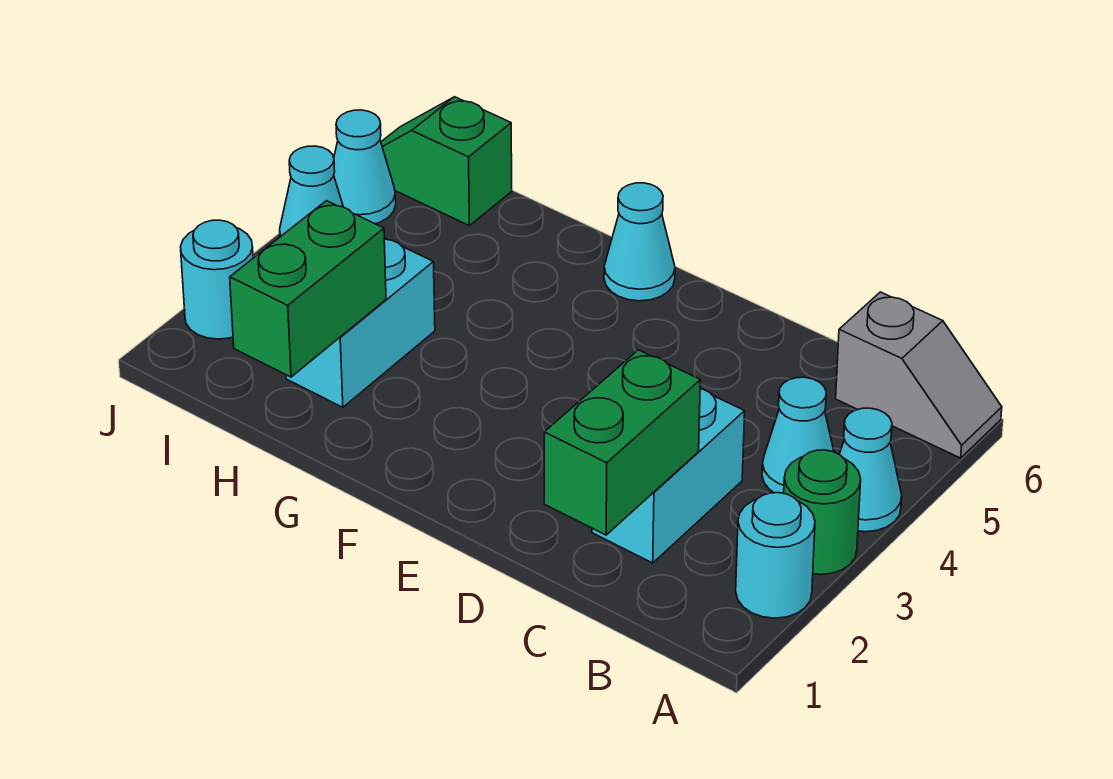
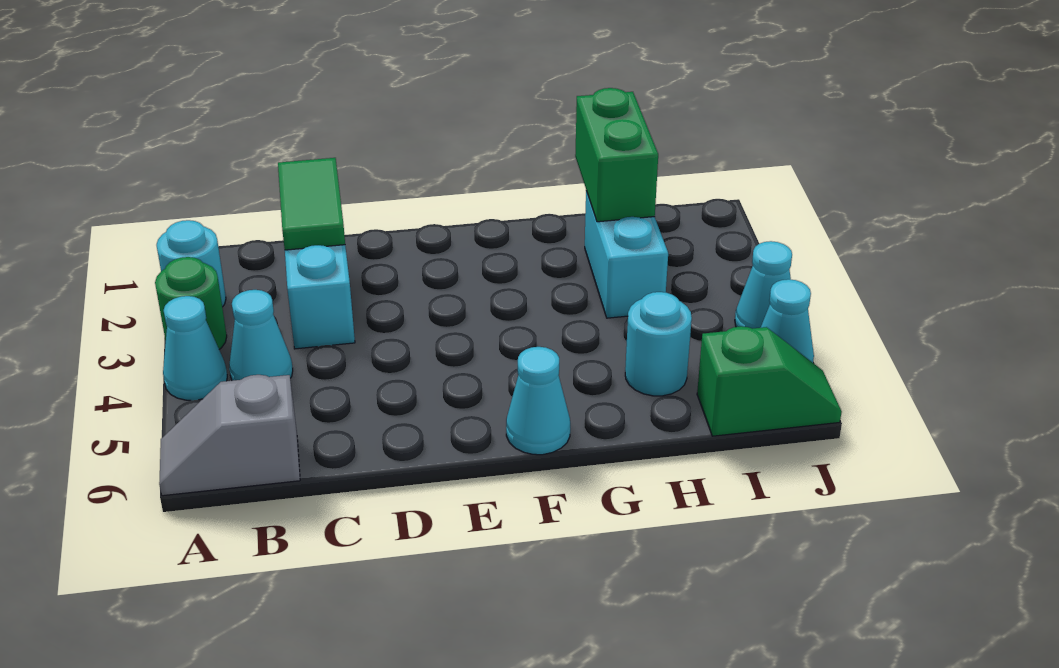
green 1x2 brick [544,350,700,535] -> green 1x2 tile [278,158,345,250]
cyan 1x1 round brick [180,220,253,339] -> cyan 1x1 round brick moved to [625,292,692,396]

